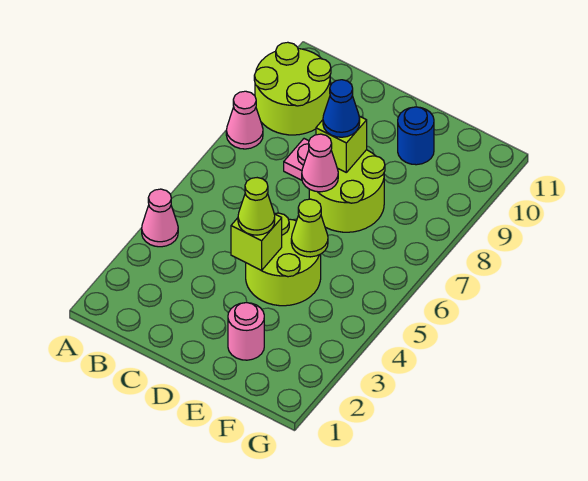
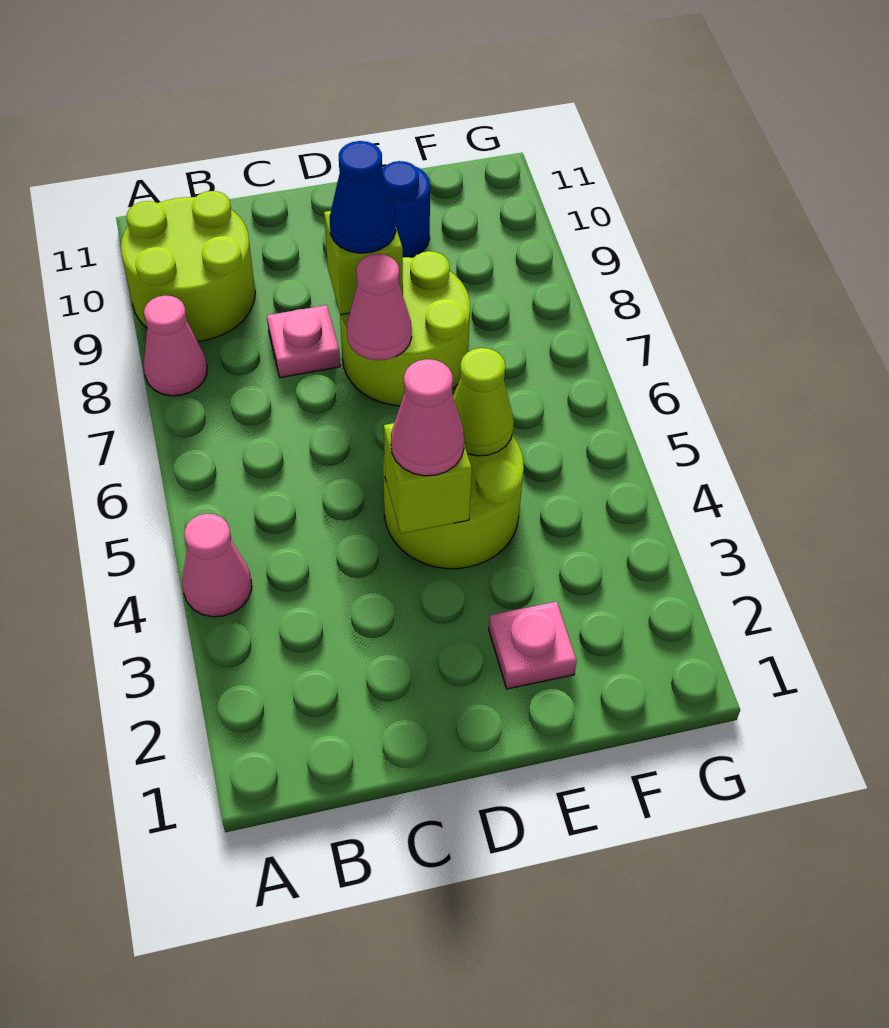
lime 1x1 cone [238,178,275,235] -> pink 1x1 cone [391,359,464,476]
pink 1x1 round brick [228,302,264,360] -> pink 1x1 plate [489,602,577,689]

